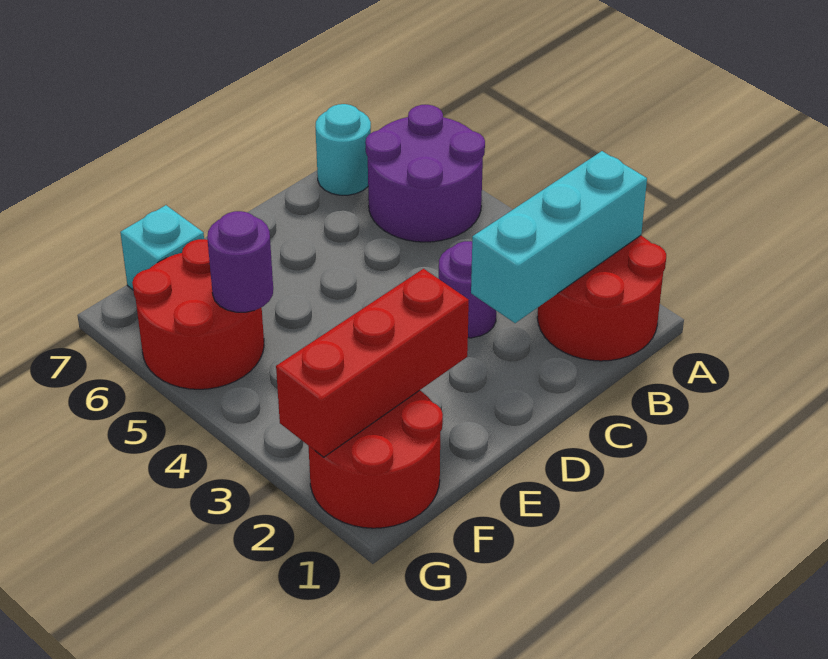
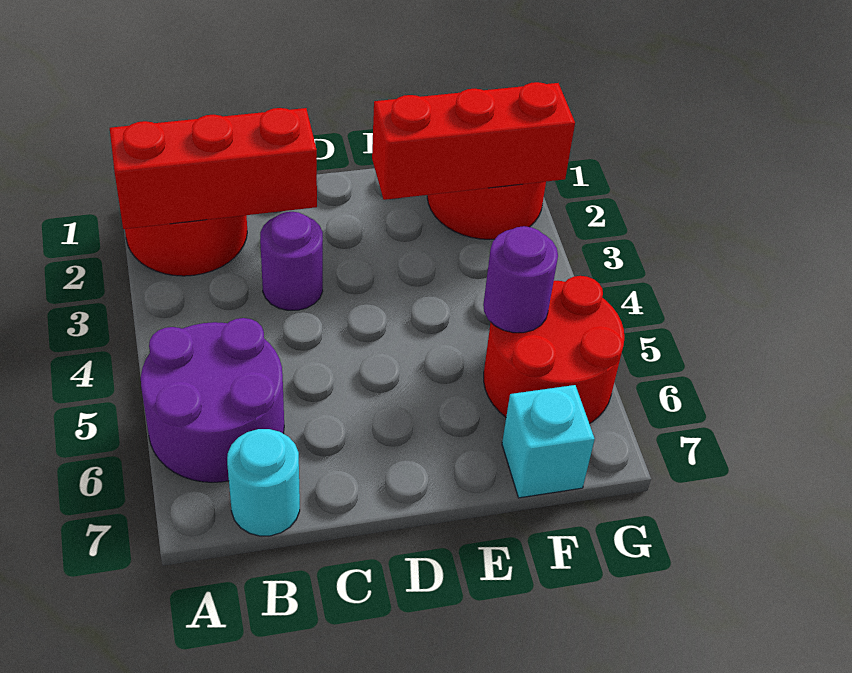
cyan 1x3 brick [471,151,647,323] -> red 1x3 brick [110,108,317,229]

